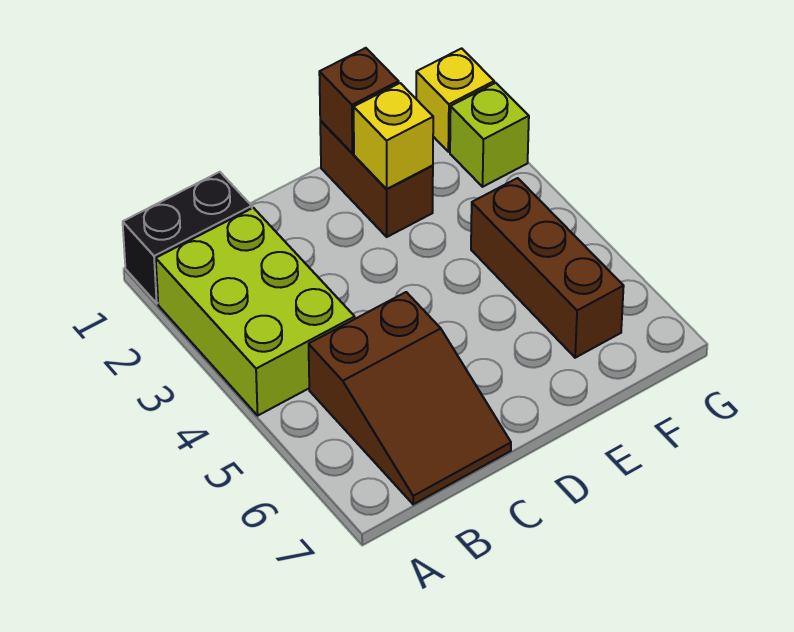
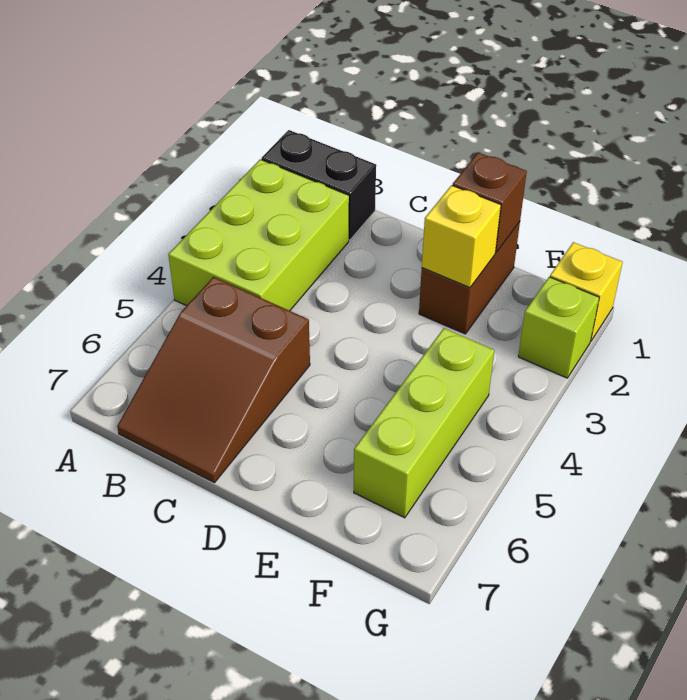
brown 1x3 brick [471,178,624,358] -> lime 1x3 brick [354,328,494,518]

